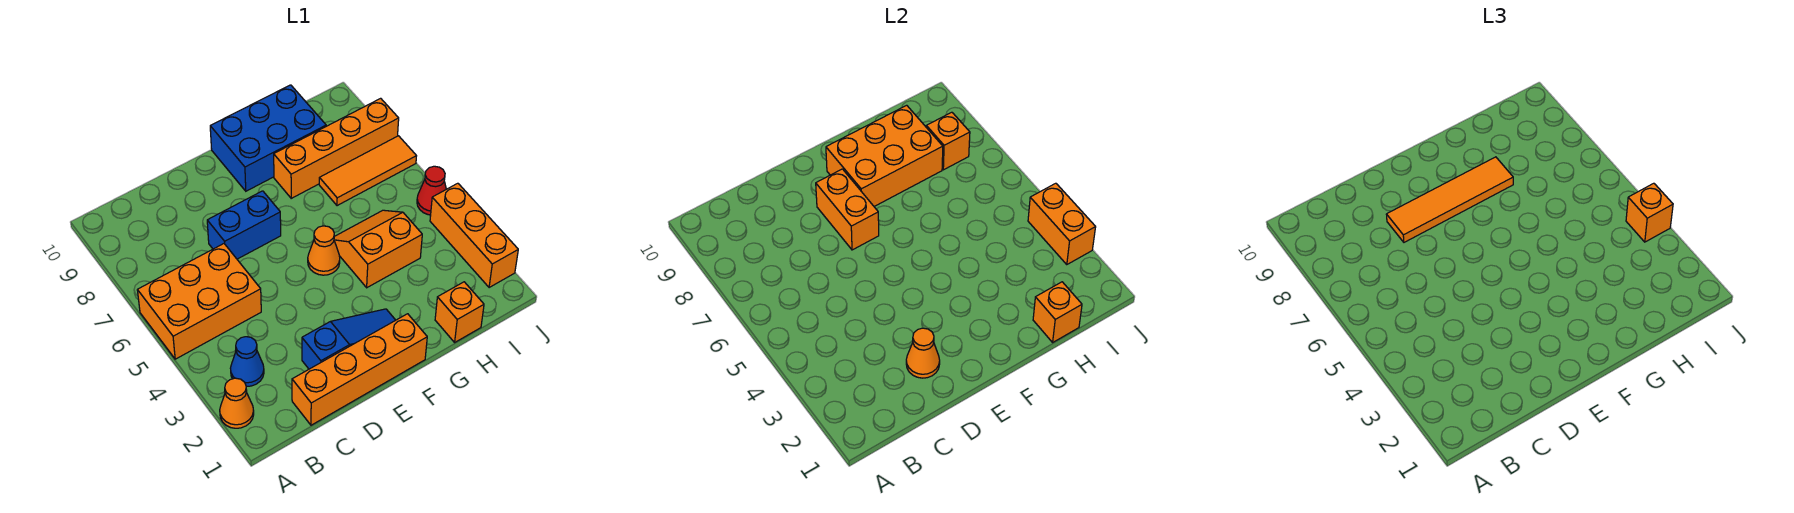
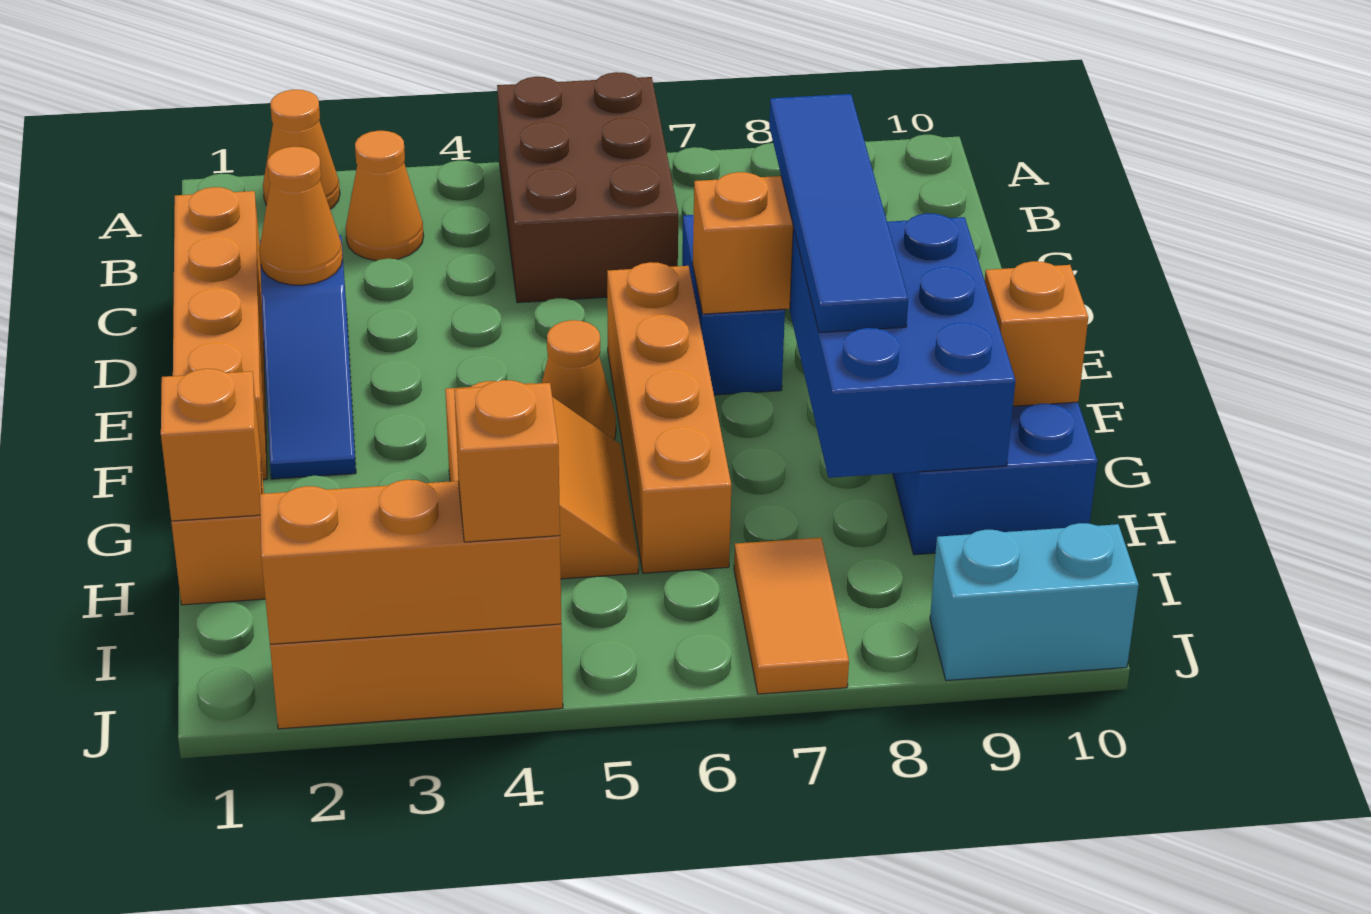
orange 2x3 brick [137,244,261,359] -> brown 2x3 brick [497,72,678,303]
blue 1x1 cone [230,337,264,387] -> orange 1x1 cone [346,131,424,261]
orange 1x4 tile [1386,157,1513,242] -> blue 1x4 tile [769,94,908,333]
orange 2x3 brick [826,105,943,206] -> blue 2x3 brick [790,213,1016,478]
orange 1x4 brick [274,98,399,198] -> orange 1x4 brick moved to [607,262,731,573]
orange 1x3 tile [319,136,416,206] -> orange 1x2 tile [734,538,849,694]
orange 1x1 brick [926,112,970,170] -> orange 1x1 brick moved to [985,261,1088,406]
orange 1x2 brick [1028,183,1096,265] -> orange 1x3 brick [260,480,561,644]
red 1x1 cone [417,166,446,215] -> none
none -> cyan 1x2 brick [930,523,1139,681]

